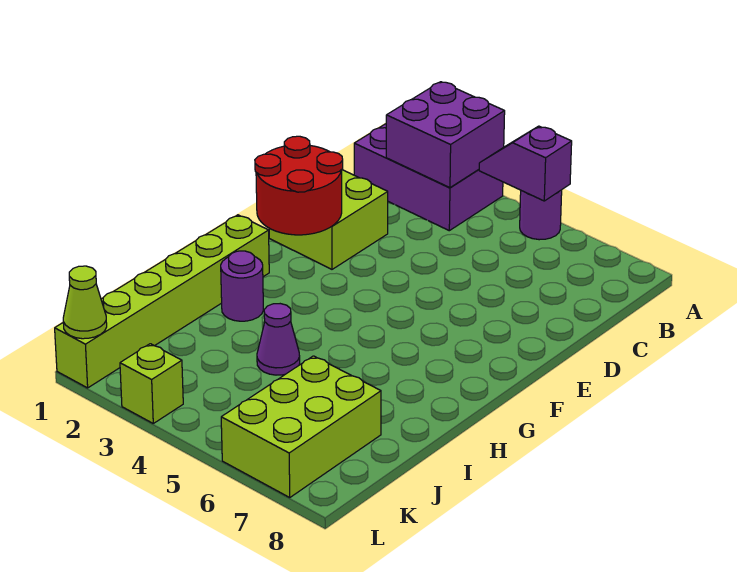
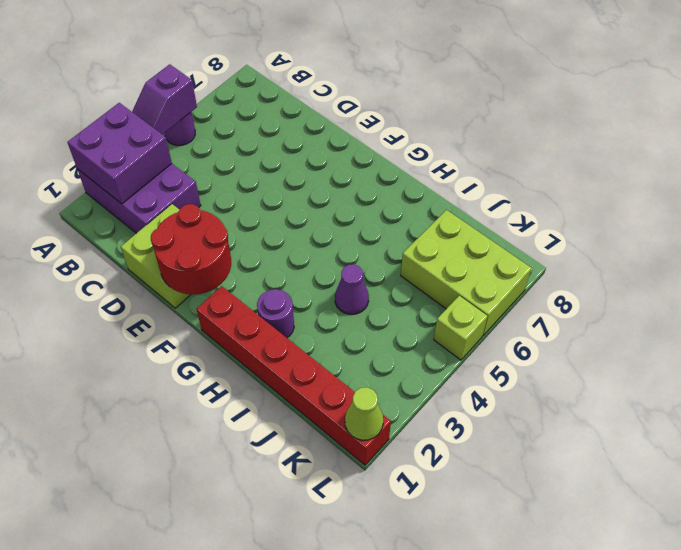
purple 2x3 brick [354,124,503,231] -> purple 2x3 brick turned to [77,164,201,233]
lime 1x6 brick [55,215,269,388] -> red 1x6 brick [197,286,391,465]
lime 1x1 brick [120,344,183,423] -> lime 1x1 brick moved to [434,296,487,360]

